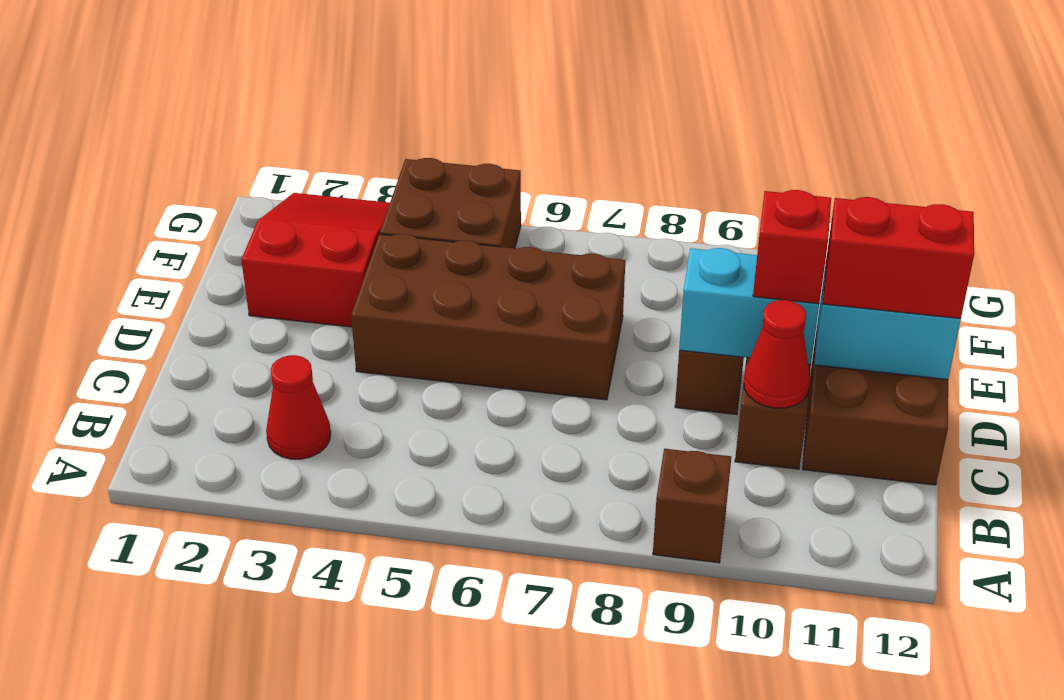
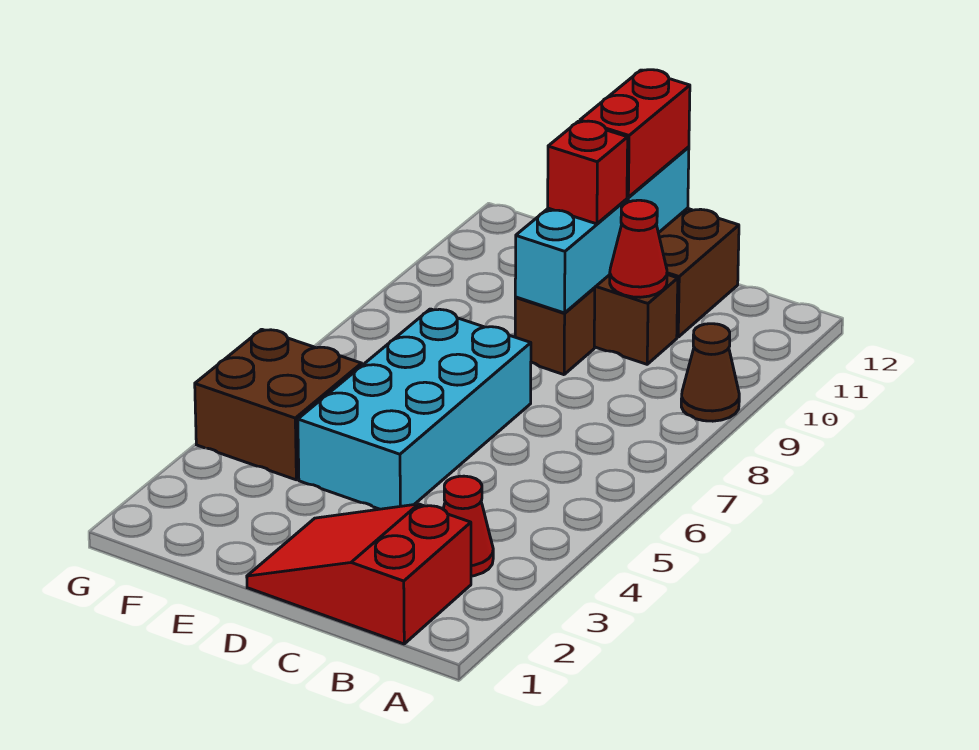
brown 1x1 brick [653,449,731,563] -> brown 1x1 cone [681,324,739,421]
brown 2x4 brick [351,234,625,400] -> cyan 2x4 brick [298,309,531,509]
red 2x3 slope [241,193,390,327] -> red 2x3 slope moved to [247,504,471,644]

